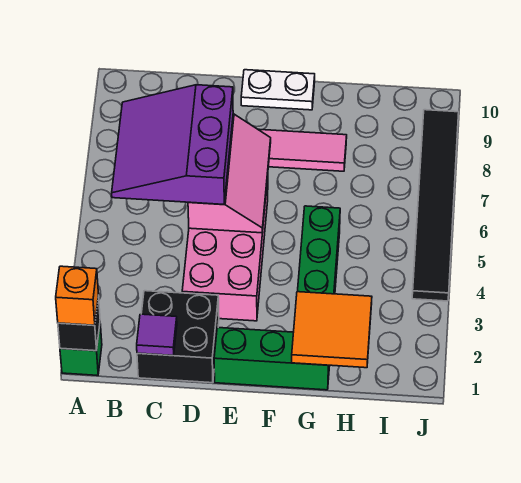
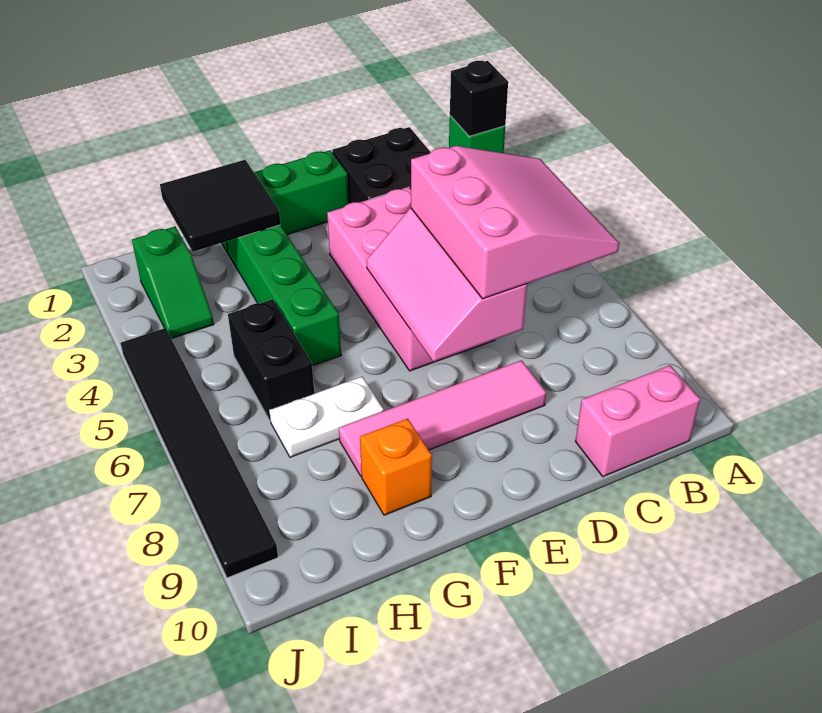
orange 1x1 brick [56,266,99,325] -> orange 1x1 brick moved to [360,419,432,515]
purple 3x3 slope [112,85,233,204] -> pink 3x3 slope [411,146,619,299]
none -> pink 1x2 brick [575,365,700,477]
purple 1x1 tile [137,314,177,356] -> none
white 1x2 plate [241,70,315,110] -> white 1x2 plate moved to [269,377,384,457]
orange 2x2 tile [292,292,372,368] -> black 2x2 tile [160,160,281,252]
none -> black 1x2 brick [228,299,314,421]
none -> green 1x2 slope [132,227,214,339]

